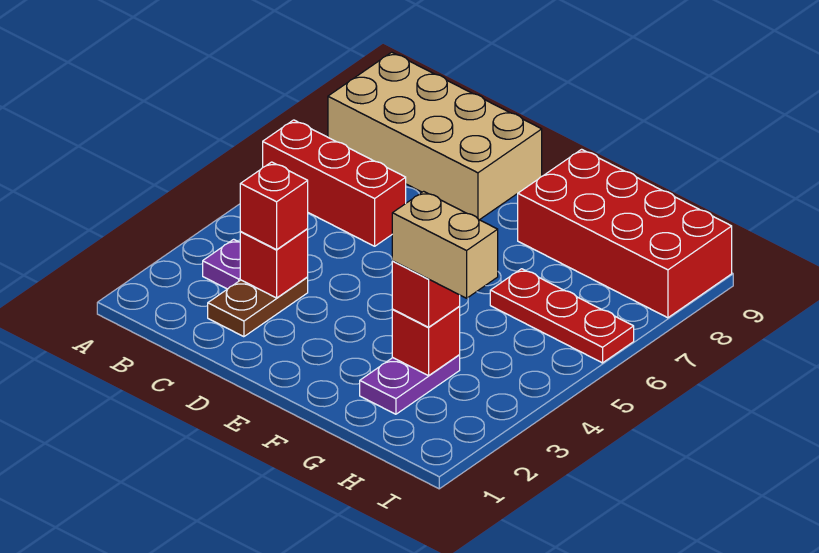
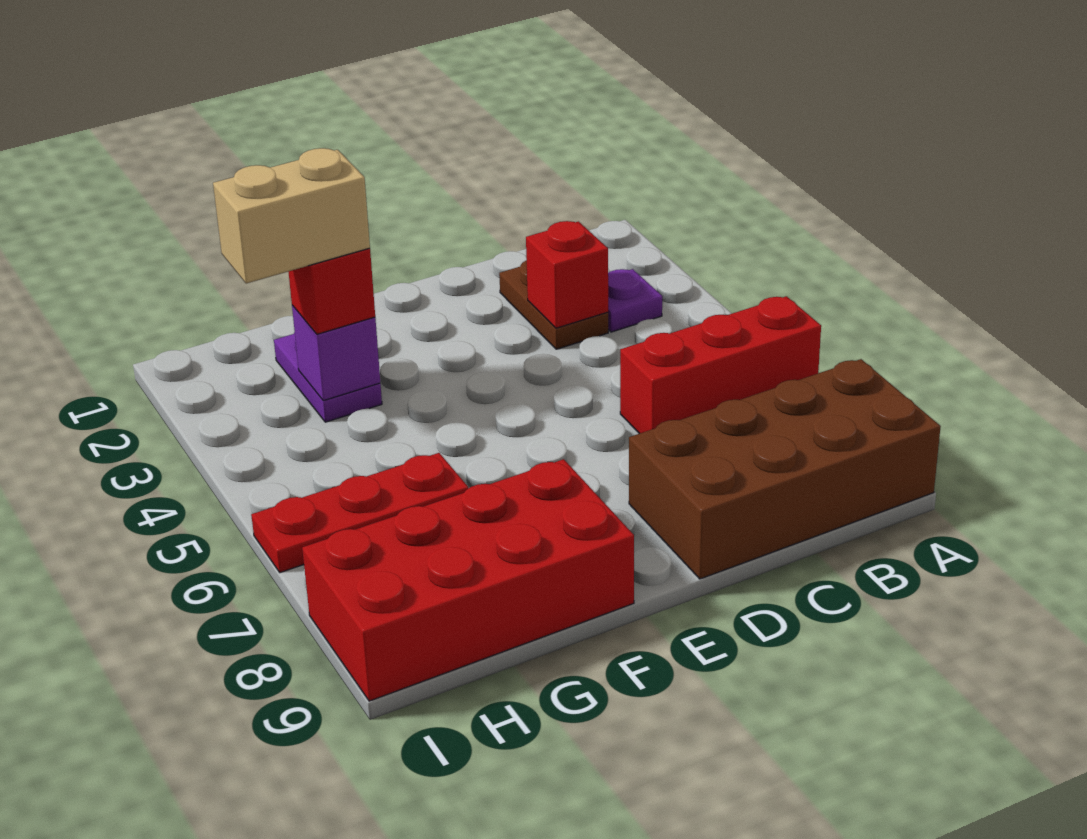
tan 2x4 brick [328,52,542,220] -> brown 2x4 brick [629,359,941,579]
red 1x1 brick [240,162,308,250] -> none
red 1x1 brick [392,307,460,376] -> purple 1x1 brick [292,305,380,401]

